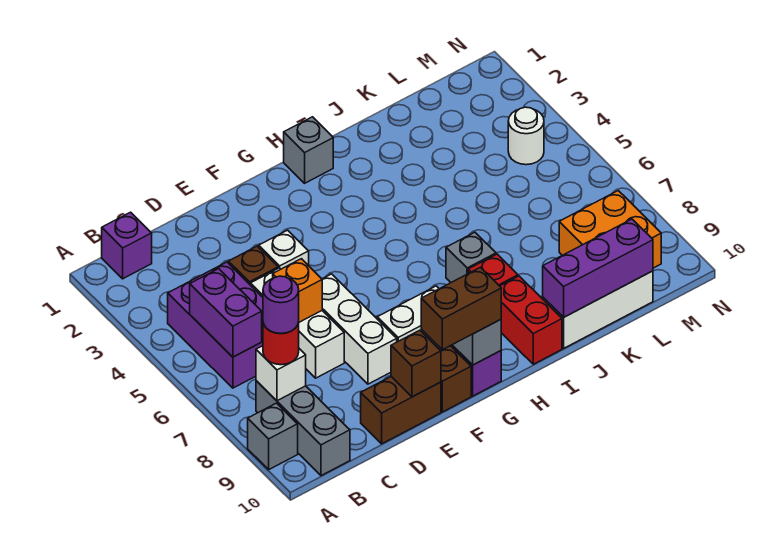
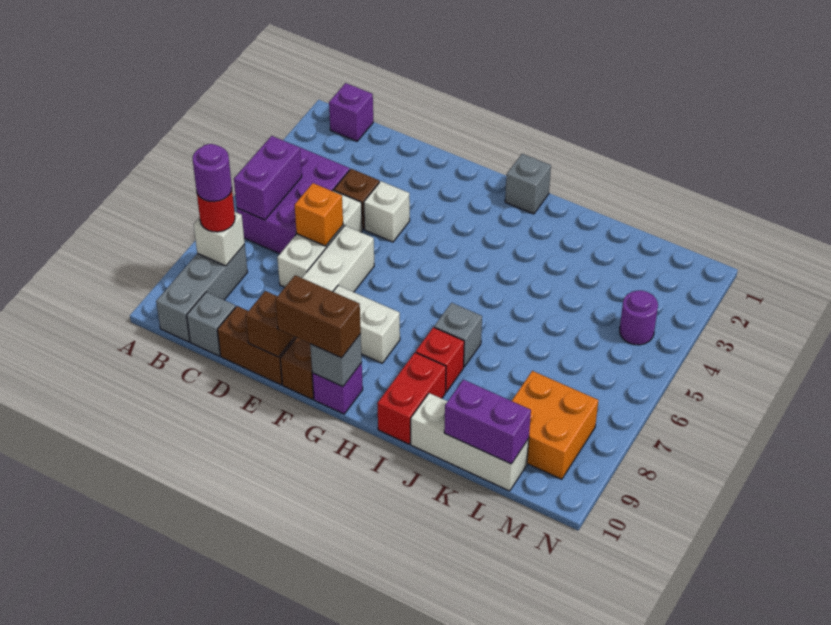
grey 1x1 brick [248,403,298,469] -> grey 1x1 brick moved to [187,292,235,356]
purple 1x3 brick [543,219,653,317] -> purple 1x2 brick [444,380,531,464]
white 1x1 round brick [508,107,544,165] -> purple 1x1 round brick [620,290,658,345]

